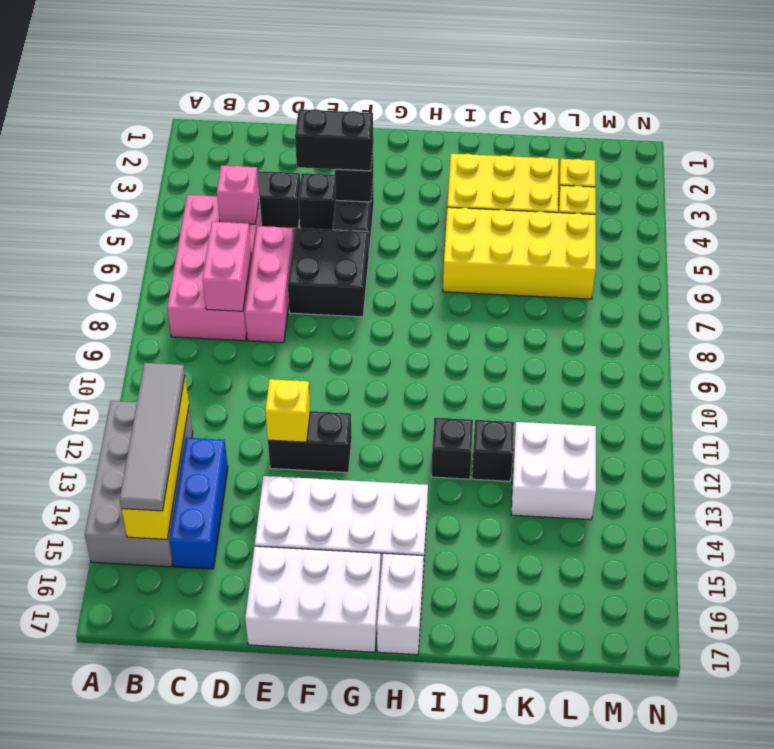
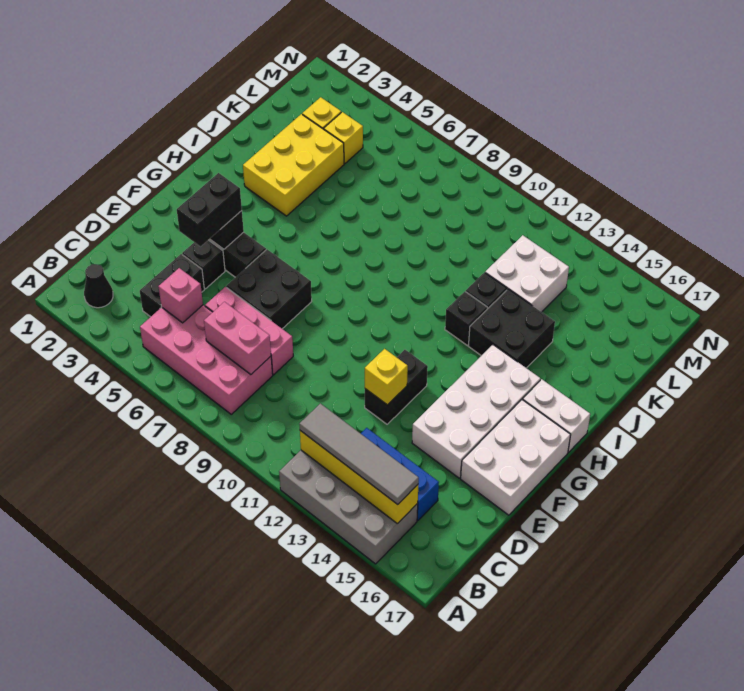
none -> black 1x1 cone [84,264,113,308]
yellow 2x4 brick [443,207,596,299] -> none
none -> black 2x2 brick [469,289,555,368]

